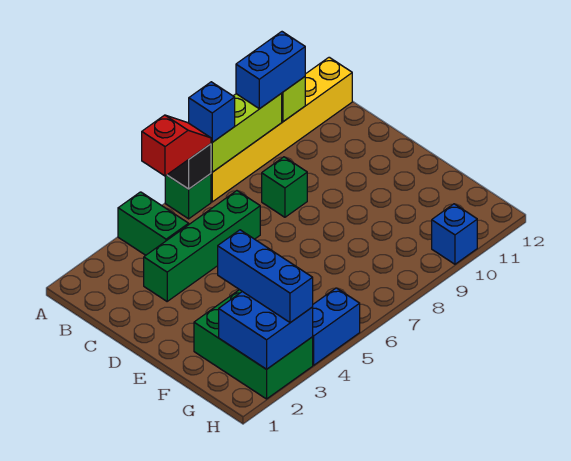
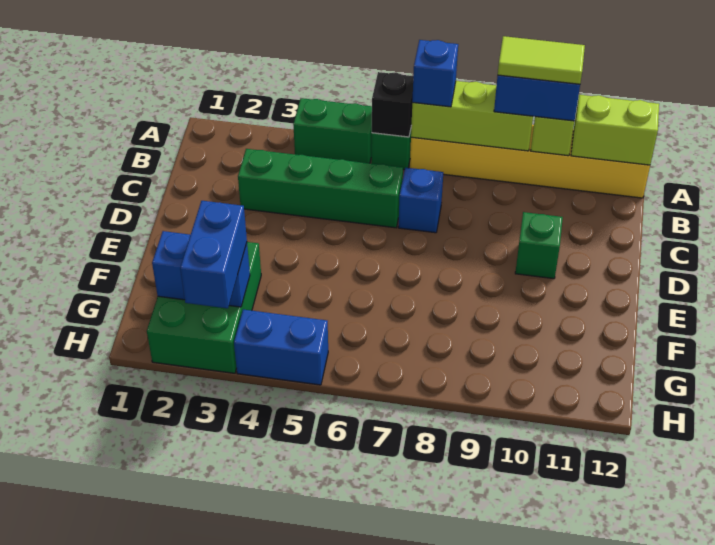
green 1x2 brick [118,192,189,255] -> green 1x2 brick turned to [293,98,372,163]
red 1x2 slope [142,115,211,176] -> none
none -> lime 1x2 tile [498,36,585,84]
none -> lime 1x2 brick [571,95,659,165]
green 1x1 brick [262,157,307,217] -> green 1x1 brick moved to [515,212,563,279]
blue 1x3 brick [218,230,313,323] -> blue 1x2 brick [180,201,247,308]
blue 2x2 brick [219,292,313,369] -> blue 1x2 brick [152,231,250,307]
blue 1x1 brick [432,204,477,264] -> blue 1x1 brick moved to [398,168,443,233]

